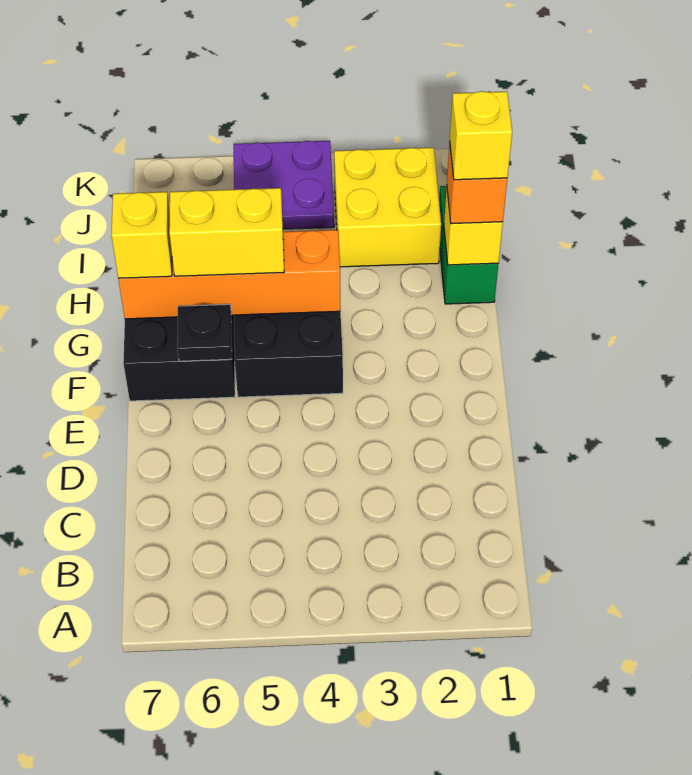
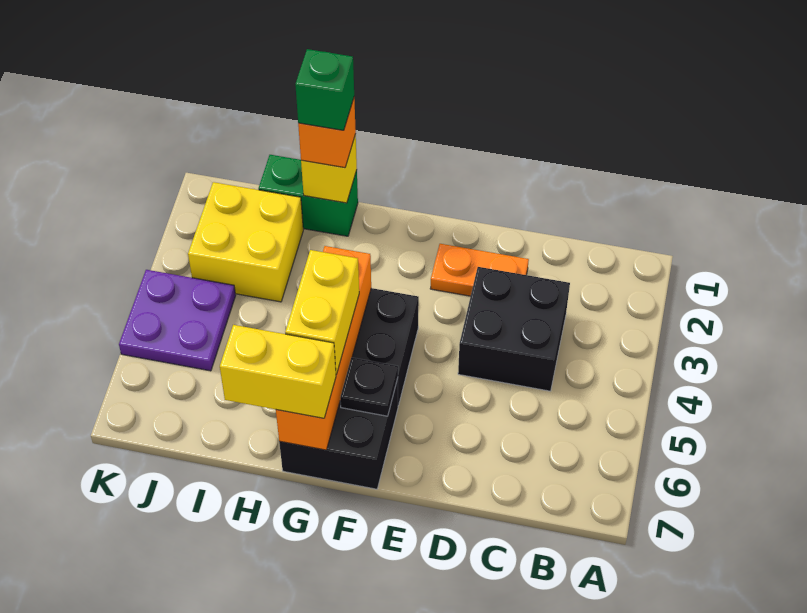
none -> black 2x2 brick [458,267,570,391]
none -> orange 1x2 plate [430,244,529,296]
yellow 1x1 brick [111,192,172,278] -> yellow 1x2 brick [220,325,336,418]
yellow 1x1 brick [450,91,512,180] -> green 1x1 brick [295,49,354,130]

